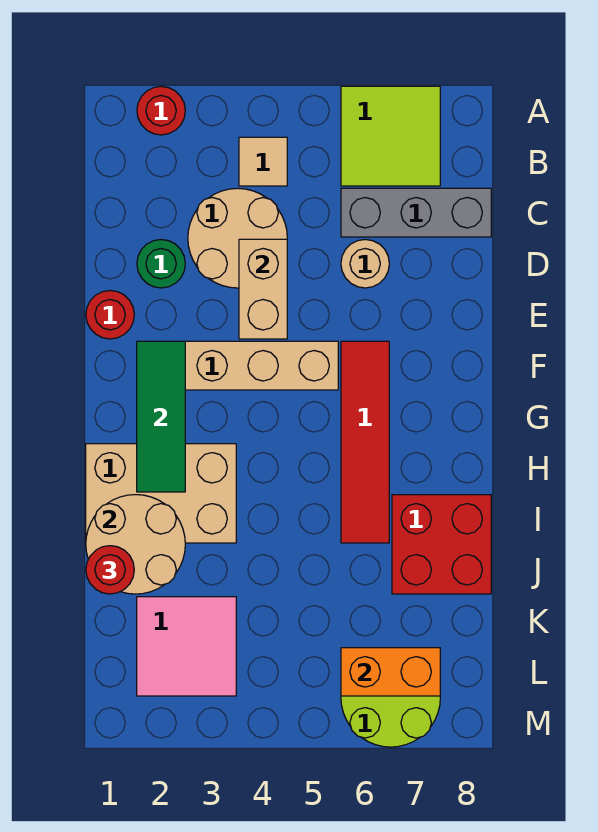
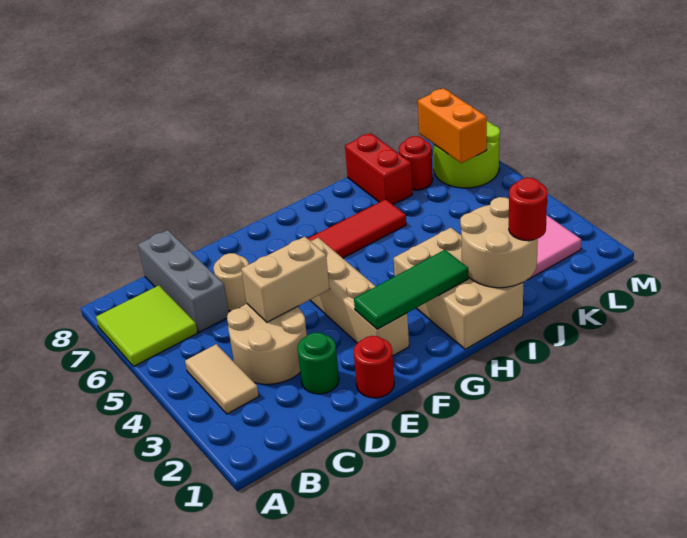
red 1x1 round brick [137,86,185,135] -> red 1x1 round brick moved to [399,136,433,190]
tan 1x1 tile [239,137,287,186] -> tan 1x2 tile [185,344,259,414]
red 2x2 brick [392,495,491,594] -> red 1x2 brick [345,133,412,205]

